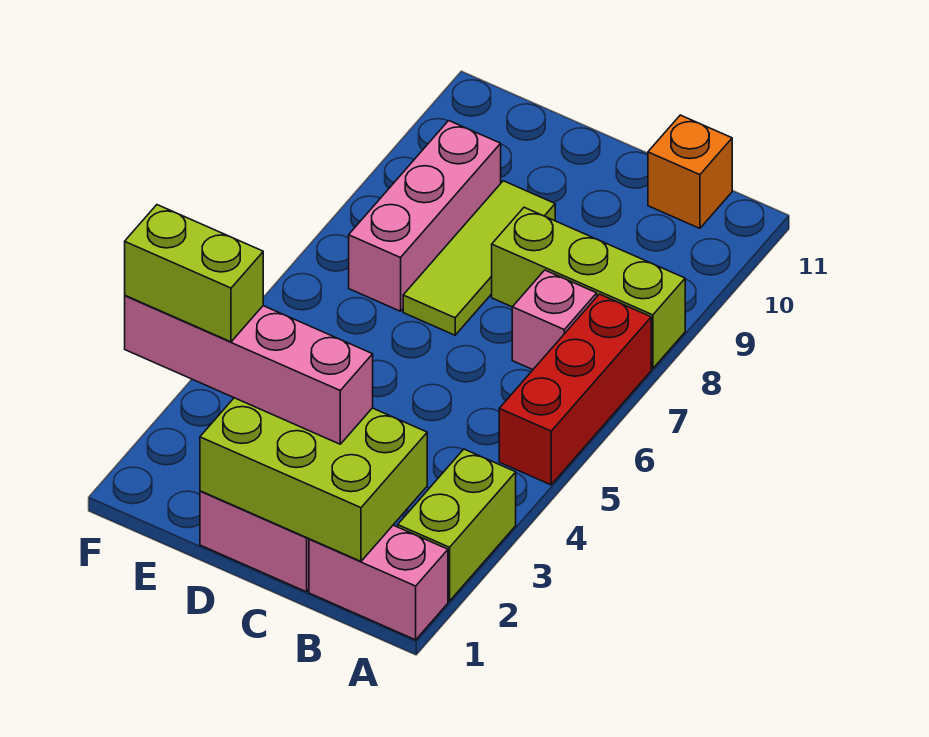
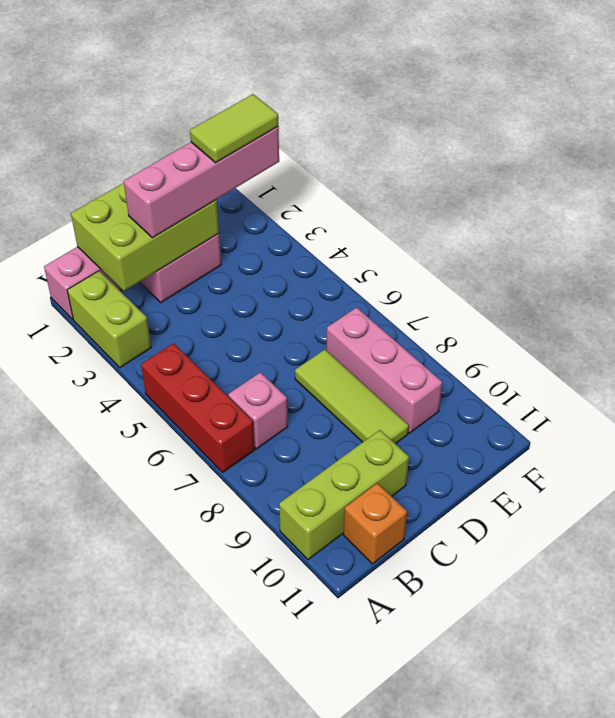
lime 1x3 brick [492,207,685,369] -> lime 1x3 brick moved to [279,430,409,560]
lime 1x2 brick [125,205,263,342] -> lime 1x2 tile [190,94,278,163]

